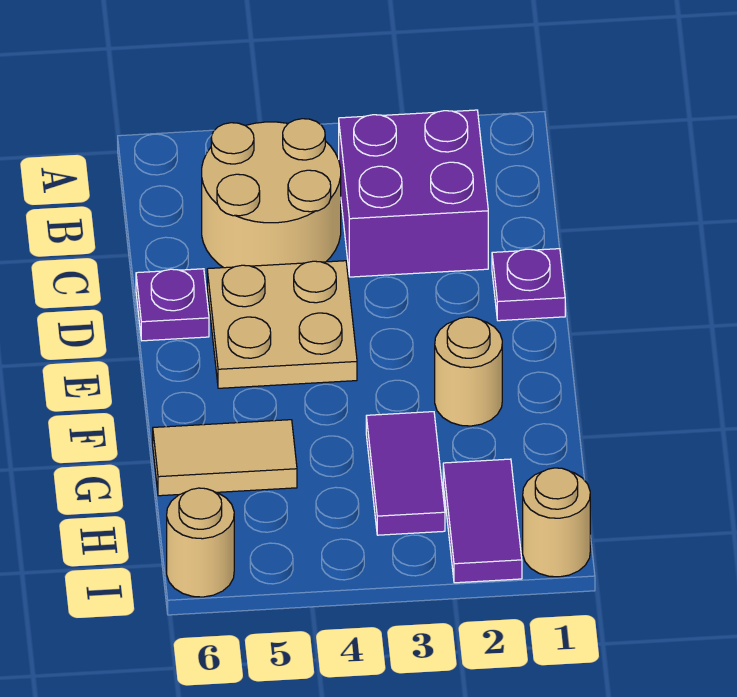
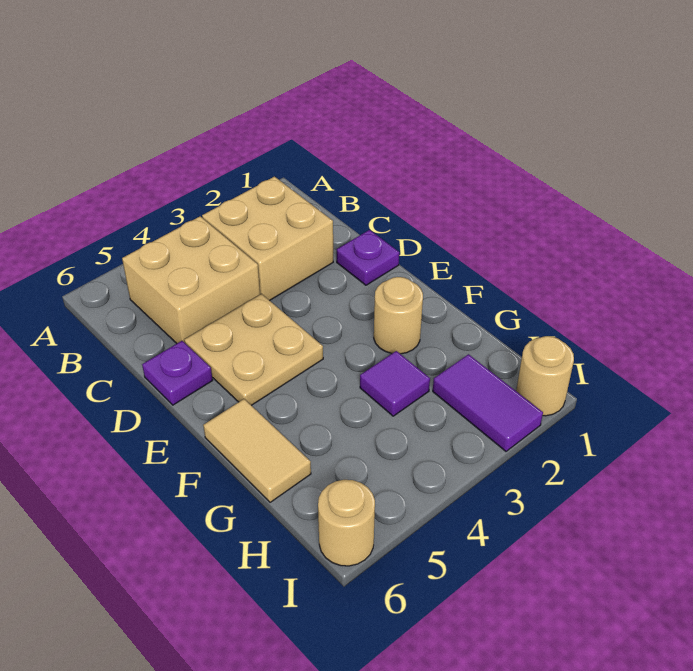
purple 2x2 brick [339,110,488,277] -> tan 2x2 brick [202,177,333,301]
tan 2x2 round brick [202,119,341,268] -> tan 2x2 brick [122,216,260,343]
purple 1x2 tile [366,412,445,535] -> purple 1x1 tile [360,351,430,416]
tan 1x2 tile [153,420,297,496] -> tan 1x2 tile turned to [203,399,311,502]

